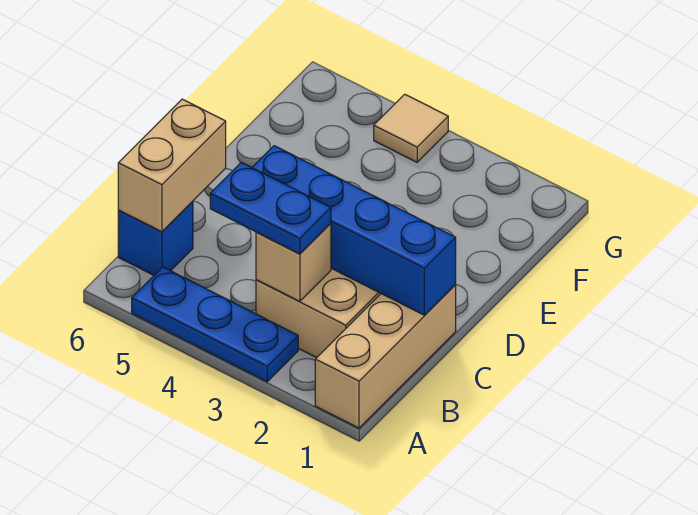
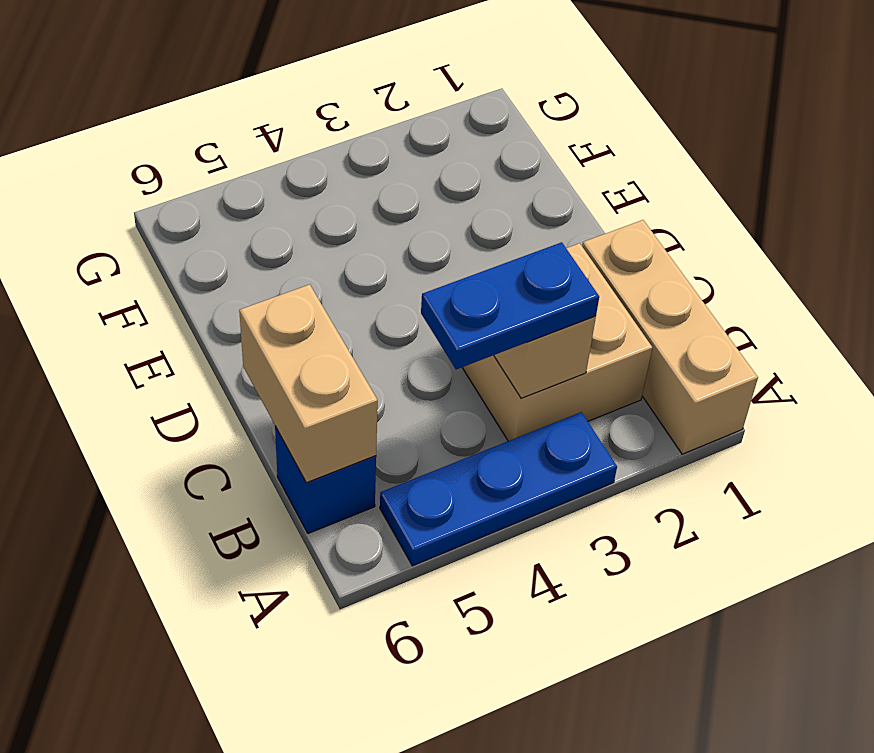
blue 1x4 brick [252,146,456,315] -> none
tan 1x1 tile [374,94,448,162] -> none

